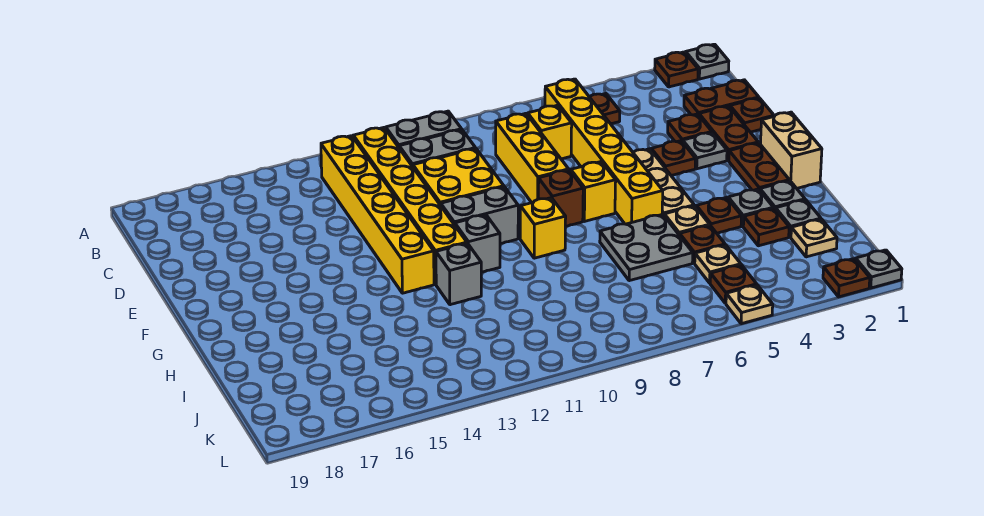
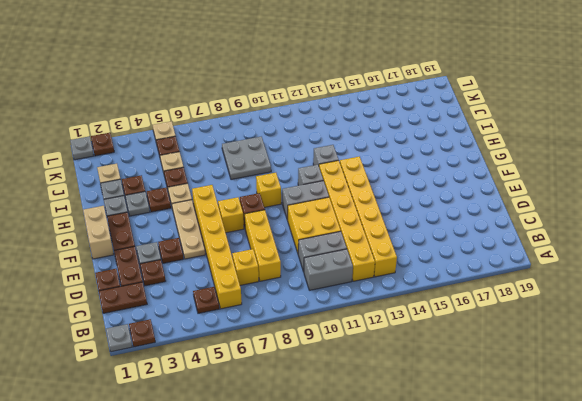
grey 2x2 plate [600,214,693,281] -> grey 2x2 plate moved to [222,137,271,180]

